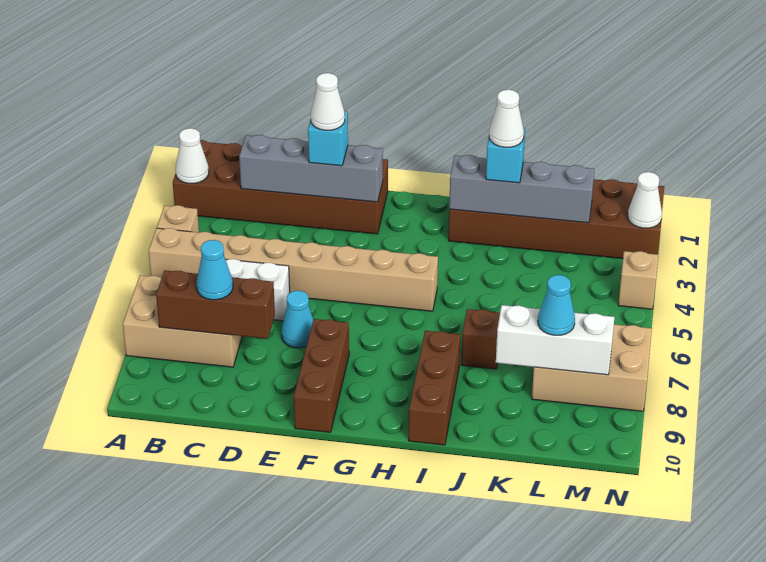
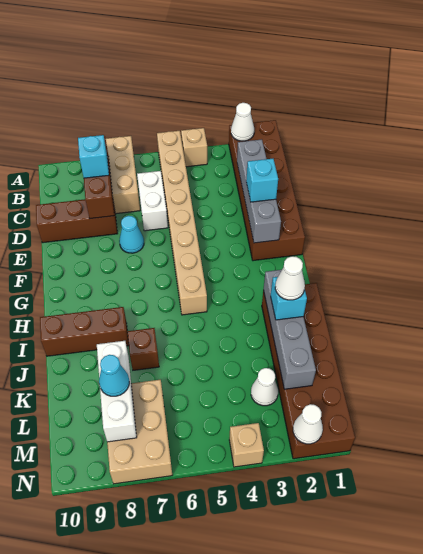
cyan 1x1 cone [197,240,233,300] -> cyan 1x1 brick [78,135,109,178]
white 1x1 cone [311,73,345,130] -> white 1x1 cone moved to [251,368,278,406]
brown 1x3 brick [294,319,349,432] -> brown 1x3 brick moved to [36,199,117,243]

